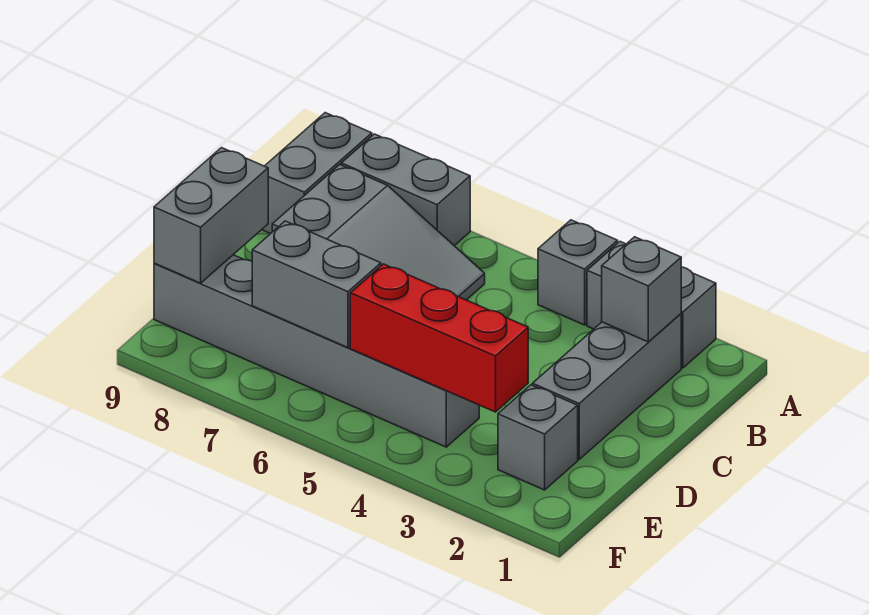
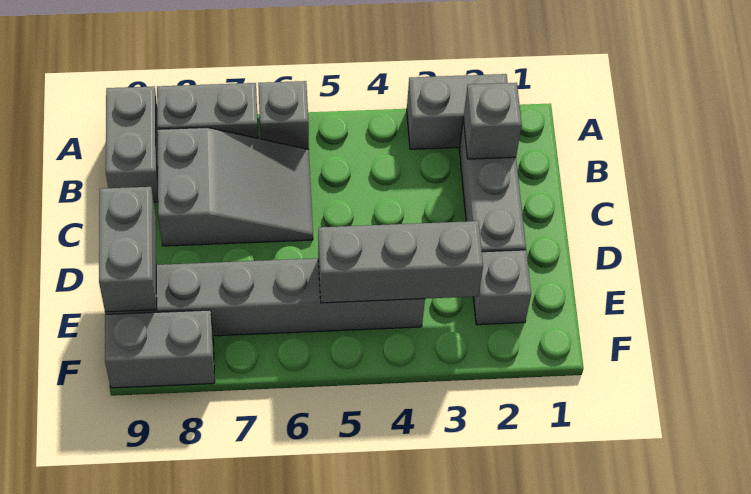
grey 1x1 brick [538,220,618,325] -> grey 1x1 brick moved to [258,81,309,150]
red 1x3 brick [350,264,528,412] -> grey 1x3 brick [318,221,483,303]
grey 1x2 brick [252,221,381,348] -> grey 1x2 brick moved to [105,310,215,388]

